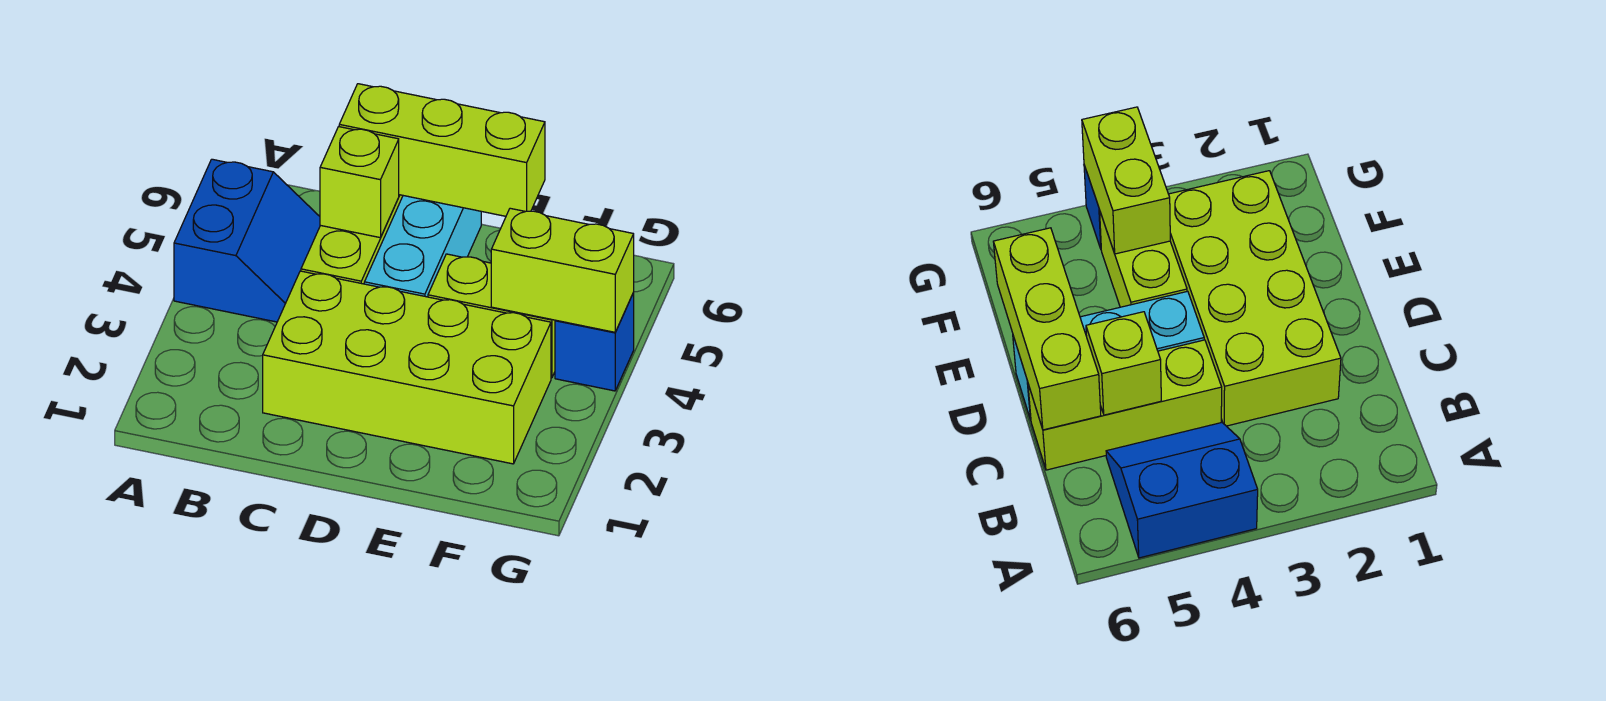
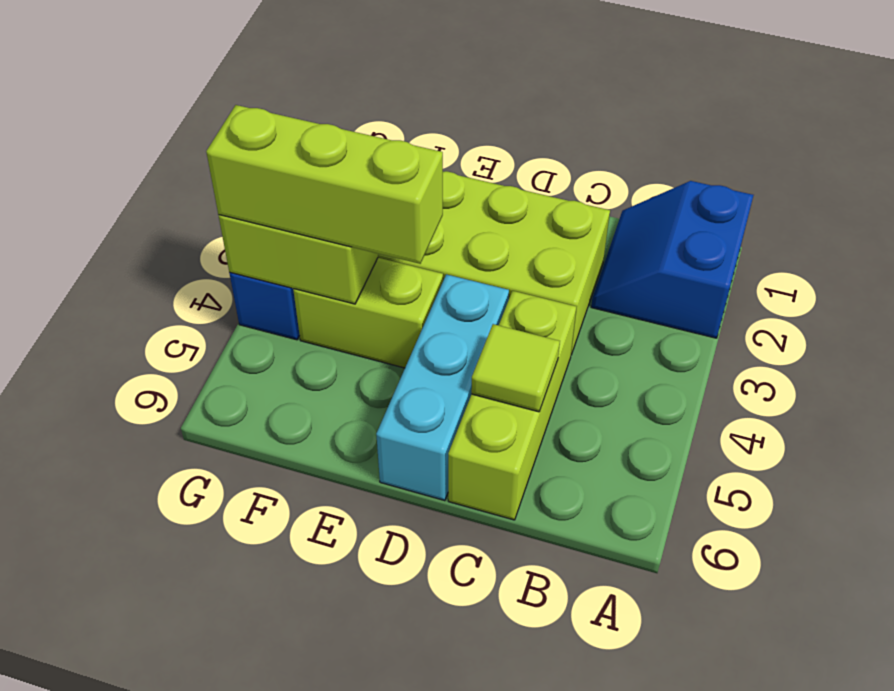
blue 2x2 slope [174,159,320,322] -> blue 2x2 slope moved to [591,181,753,338]
lime 1x1 brick [320,127,399,238] -> lime 1x1 tile [471,324,560,412]
lime 1x3 brick [339,84,545,216] -> lime 1x3 brick moved to [206,105,443,264]

